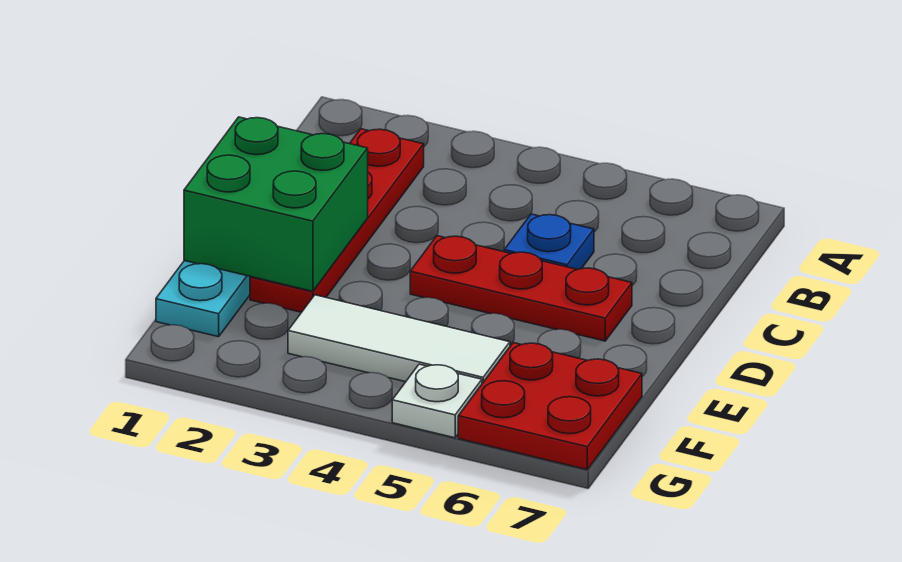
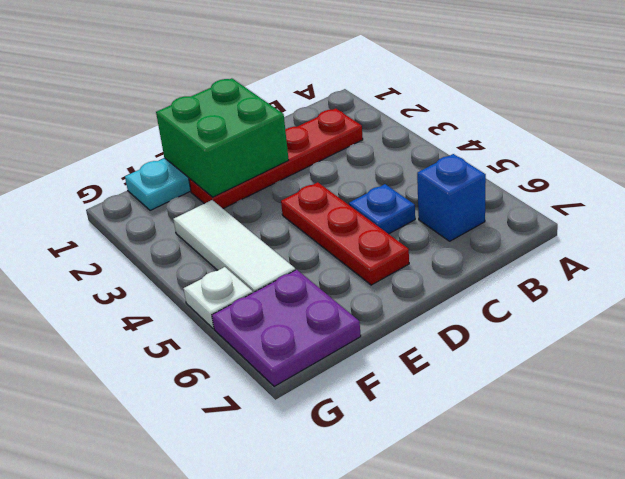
none -> blue 1x1 brick [417,154,486,241]
red 2x2 plate [458,343,642,470] -> purple 2x2 plate [212,270,361,387]

